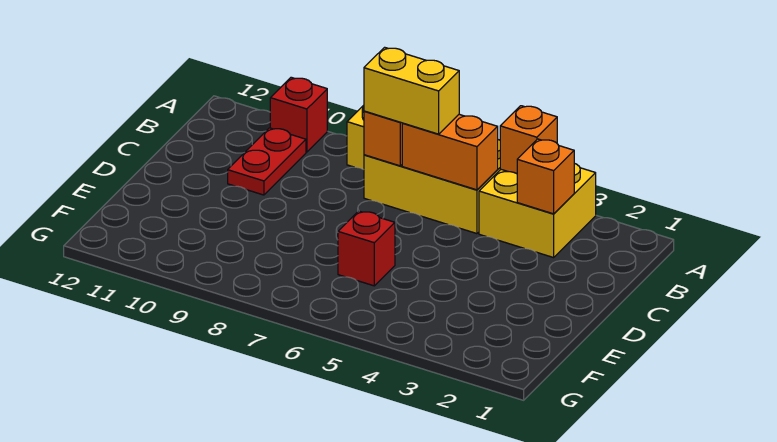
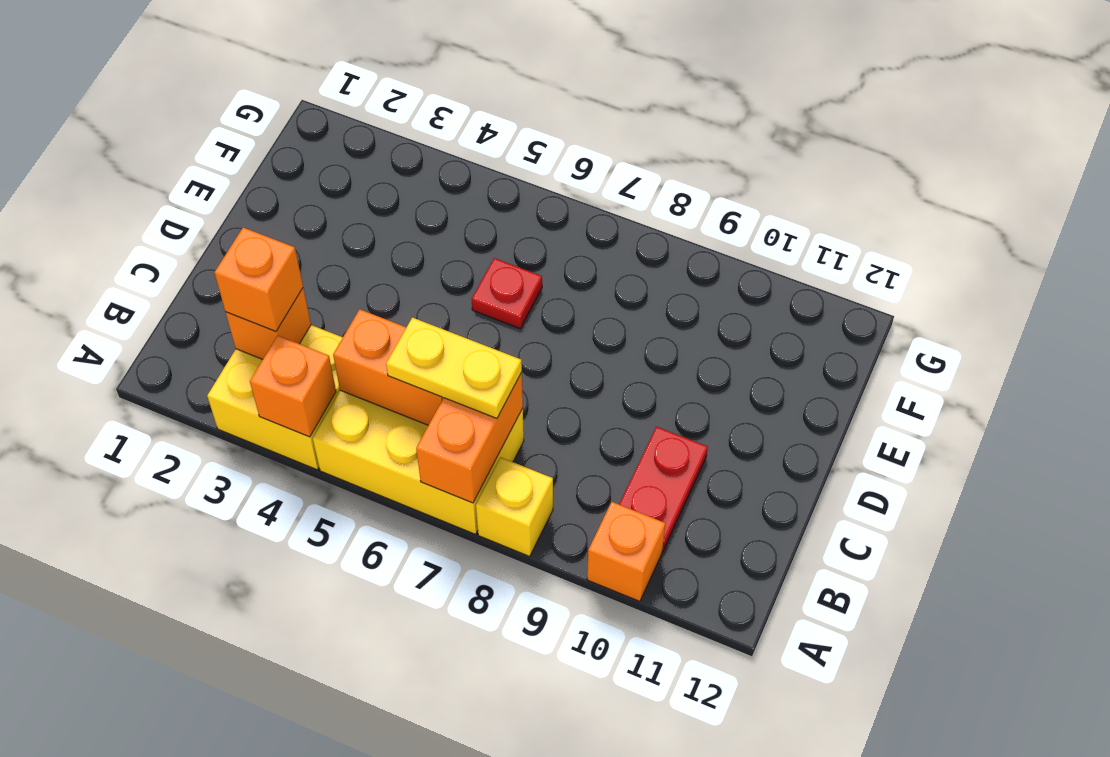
red 1x1 brick [270,77,327,152] -> orange 1x1 brick [587,502,665,601]
none -> orange 1x1 brick [214,228,303,331]
yellow 1x2 brick [364,47,459,134] -> yellow 1x2 plate [386,318,522,418]
red 1x1 brick [338,211,395,286] -> red 1x1 plate [472,258,542,328]

